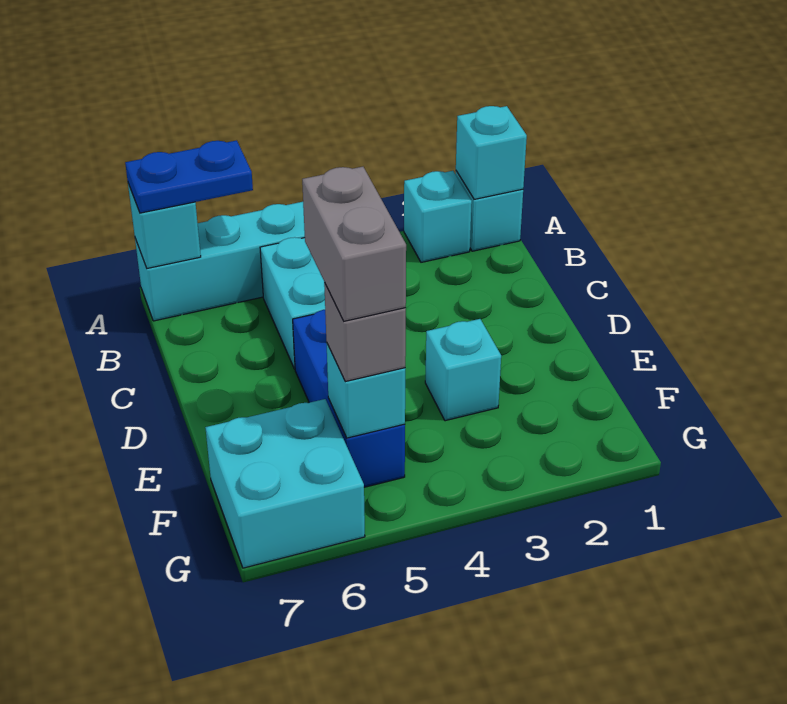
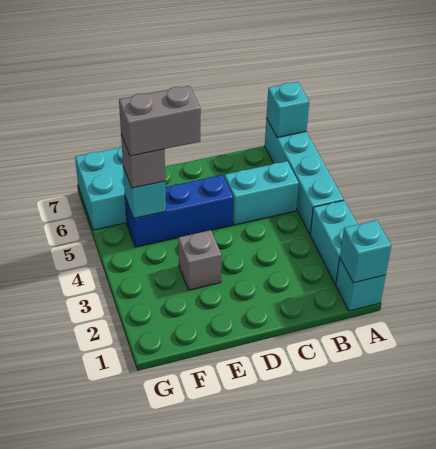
cyan 1x1 brick [404,171,472,262] -> cyan 1x2 brick [310,200,358,284]
blue 1x2 plate [125,140,253,213] -> none
cyan 1x1 brick [425,319,501,421] -> grey 1x1 brick [178,230,222,290]

